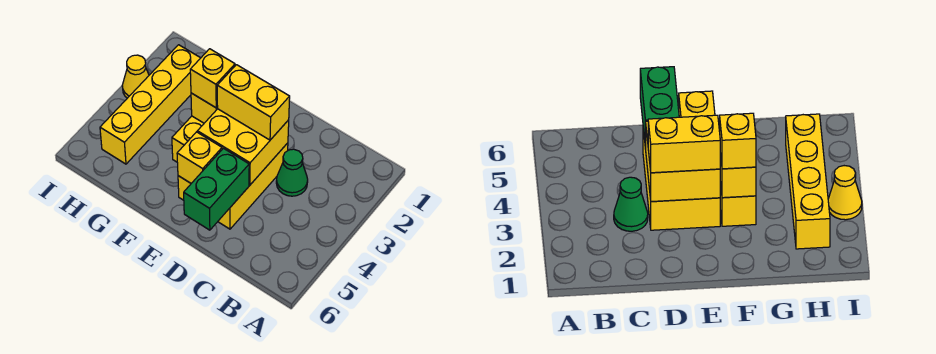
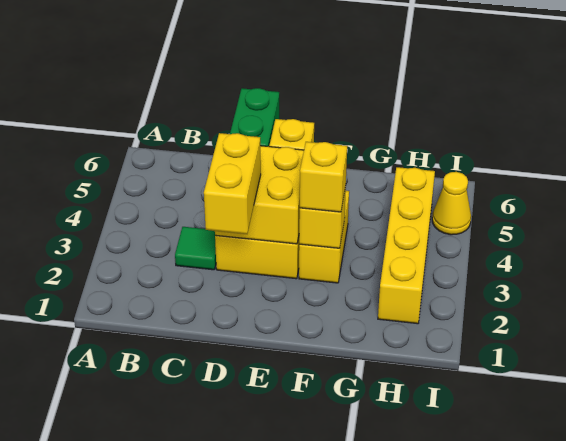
green 1x1 cone [276,149,308,196] -> green 1x1 tile [175,227,216,270]
yellow 1x2 brick [217,65,290,140] -> yellow 1x2 brick turned to [204,133,261,234]
yellow 1x1 cone [122,55,149,98] -> yellow 1x1 cone moved to [432,172,471,235]

